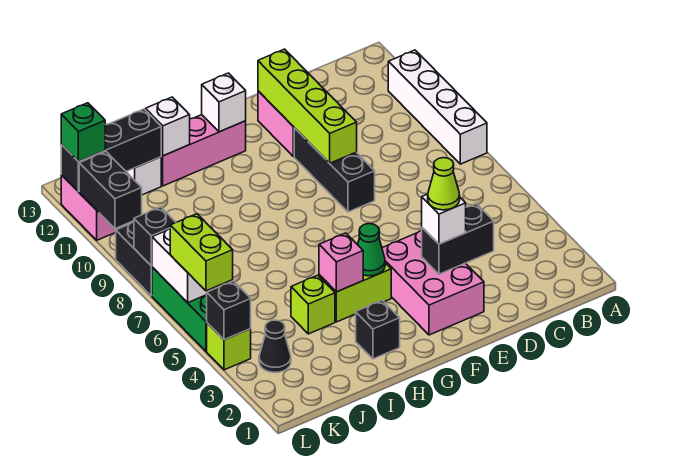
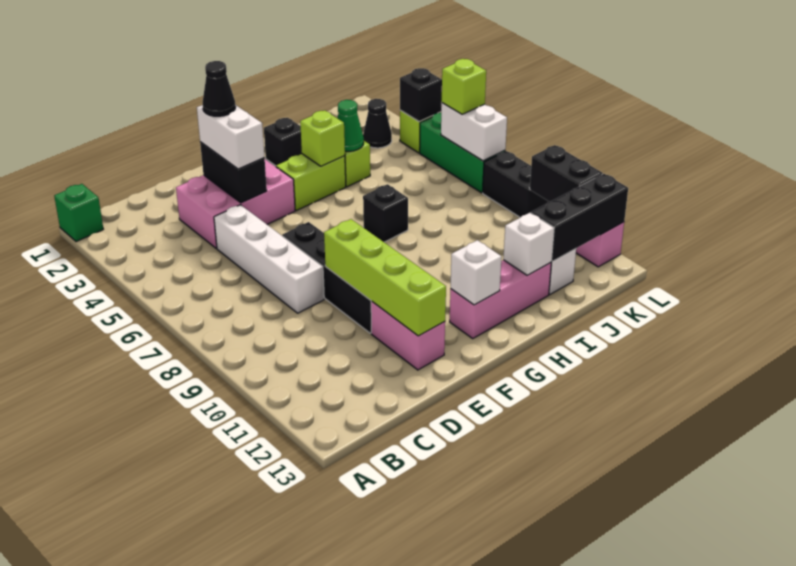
white 1x4 brick [388,50,487,164] -> white 1x4 brick moved to [214,205,324,313]
black 1x2 brick [422,204,494,274] -> black 1x2 brick turned to [200,142,267,203]
pink 2x3 brick [382,231,484,335] -> pink 2x3 brick turned to [176,159,295,248]
white 1x1 brick [422,194,466,244] -> white 1x2 brick [197,105,265,169]
lime 1x1 cone [428,158,460,210] -> black 1x1 cone [202,61,236,116]
black 1x3 brick [294,128,375,212] -> black 1x4 brick [282,222,371,333]
green 1x1 cone [358,224,385,276] -> green 1x1 cone moved to [338,100,364,151]
pink 1x1 brick [319,233,363,292] -> lime 1x1 brick [300,110,345,166]
lime 1x2 brick [170,214,233,291] -> lime 1x1 brick [442,59,486,114]
black 1x1 brick [134,207,176,266] -> black 1x1 brick moved to [363,184,408,242]
green 1x1 brick [61,103,105,162] -> green 1x1 brick moved to [54,184,103,242]

